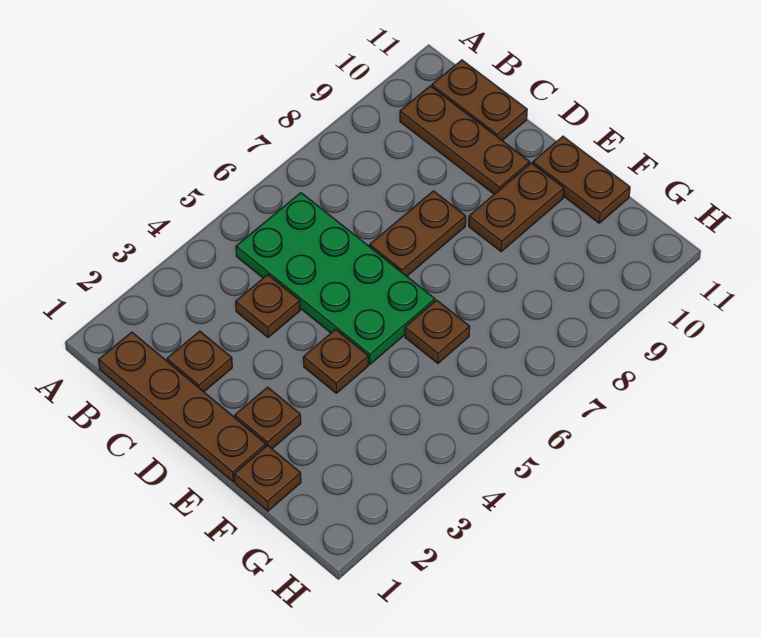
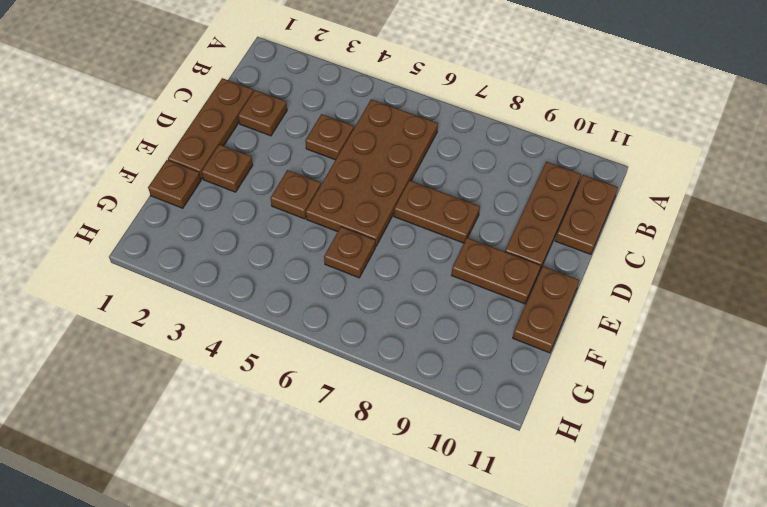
brown 1x4 plate [99,332,266,482] -> brown 1x3 plate [168,78,253,179]
green 2x4 plate [236,193,435,364] -> brown 2x4 plate [306,100,438,246]

